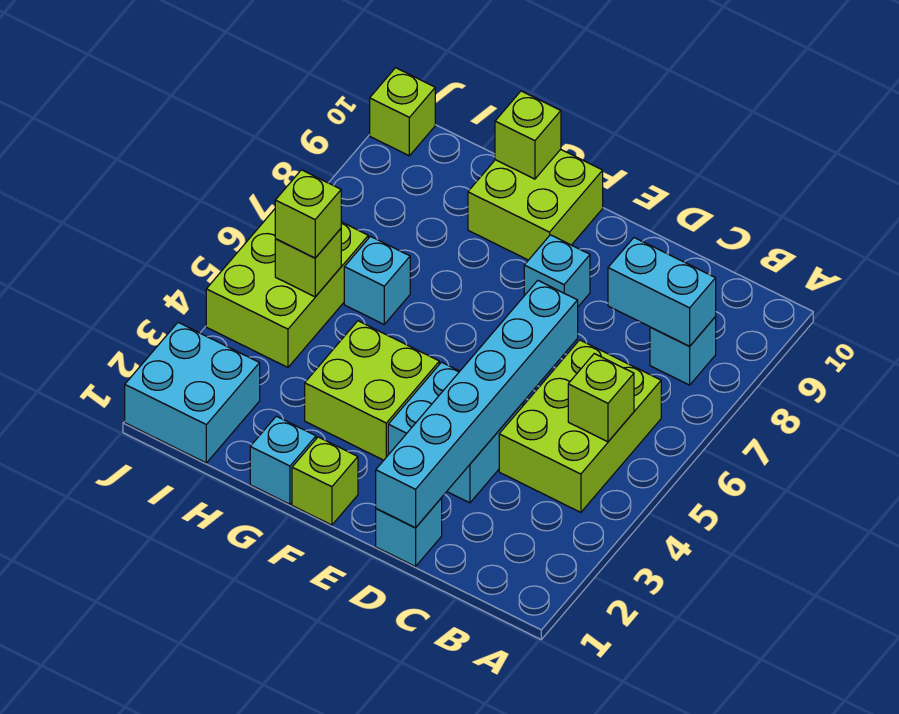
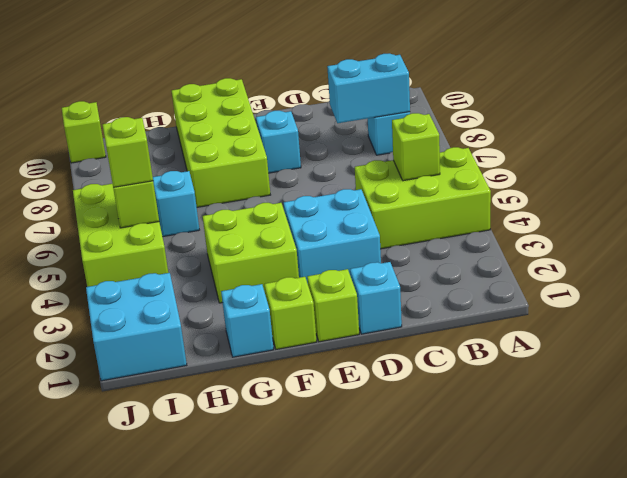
lime 2x3 brick [499,340,661,512] -> lime 2x3 brick turned to [355,147,491,249]
cyan 1x6 brick [376,281,578,528] -> none
lime 2x2 brick [468,149,603,260] -> lime 2x4 brick [172,78,270,207]
lime 1x1 brick [495,91,561,179] -> lime 1x1 brick moved to [307,269,359,342]

